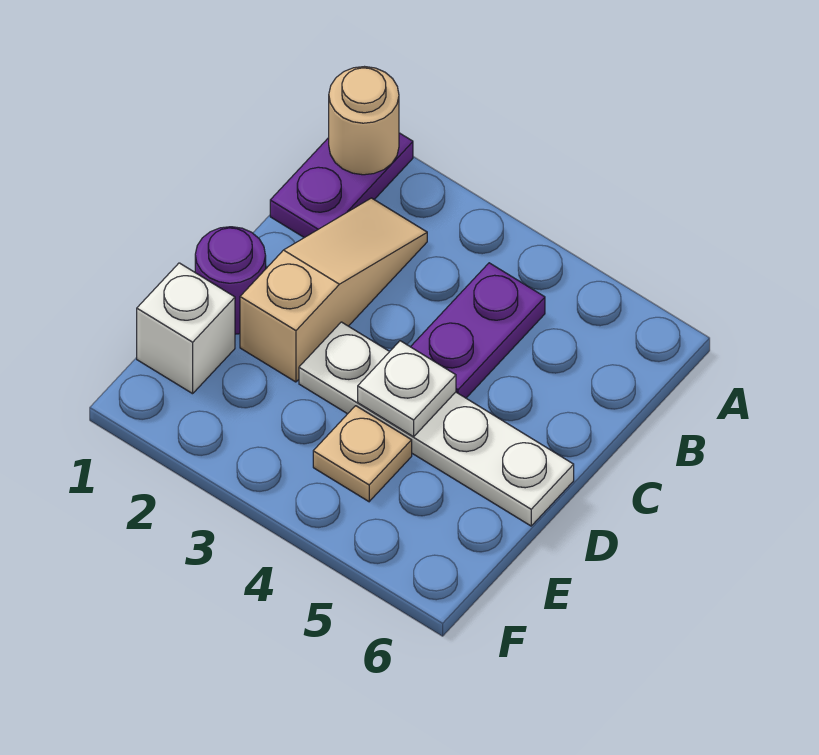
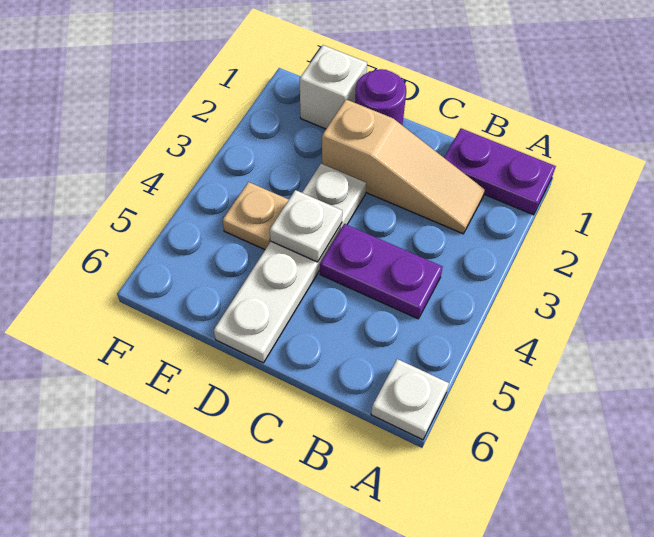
tan 1x1 round brick [329,67,399,175] -> none
none -> white 1x1 plate [371,359,449,440]

